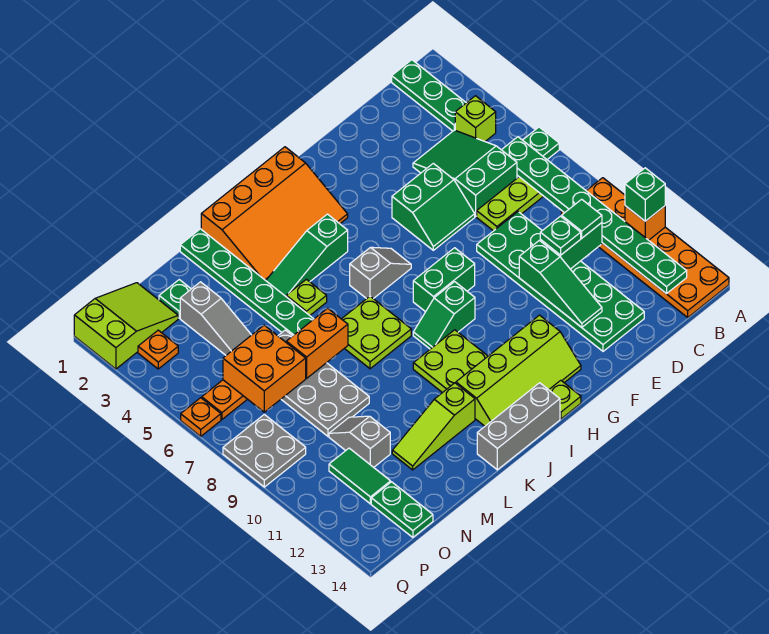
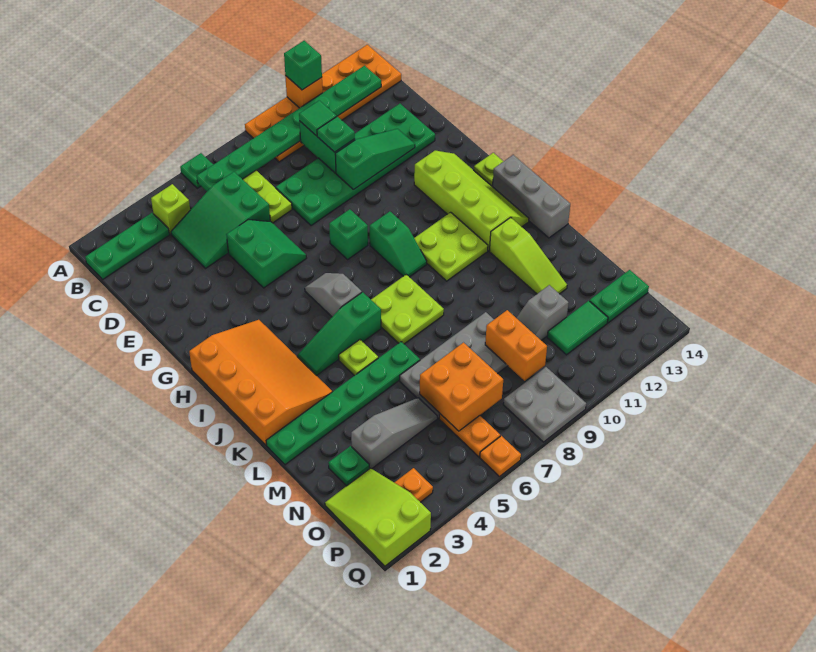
green 1x2 brick [413,248,475,312] -> green 1x1 brick [329,209,368,259]
green 1x3 slope [266,214,348,296] -> green 1x3 slope turned to [297,292,381,376]
orange 1x2 brick [286,308,348,378] -> orange 1x2 brick moved to [485,310,547,381]

